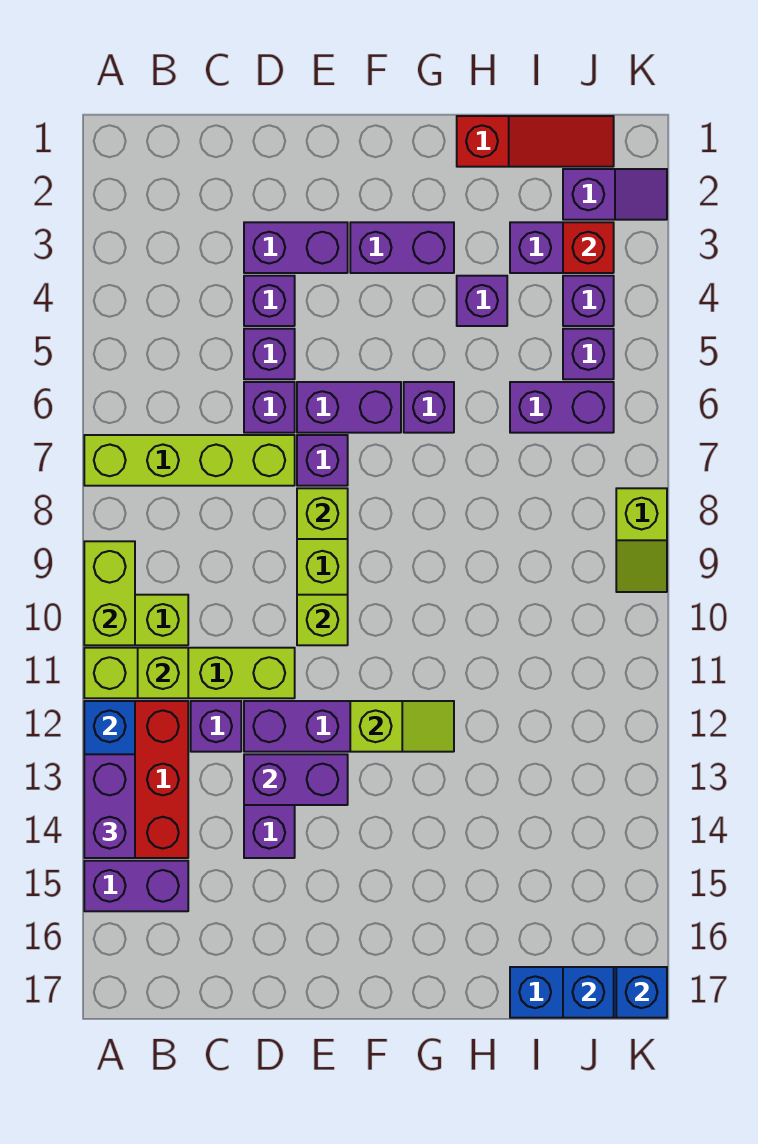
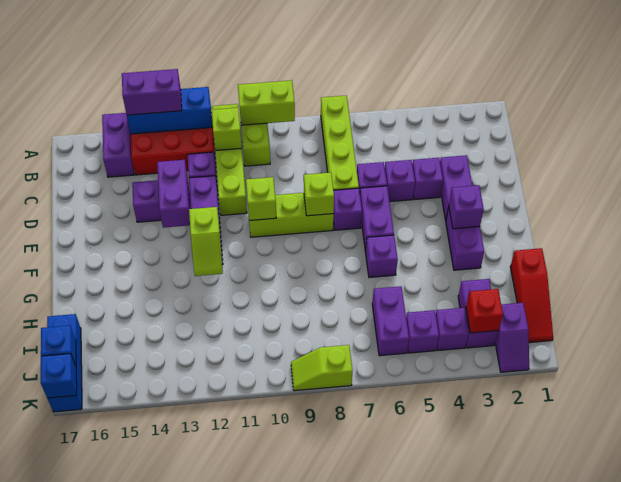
purple 1x1 brick [457,276,507,326] -> purple 1x1 brick moved to [449,185,484,229]

